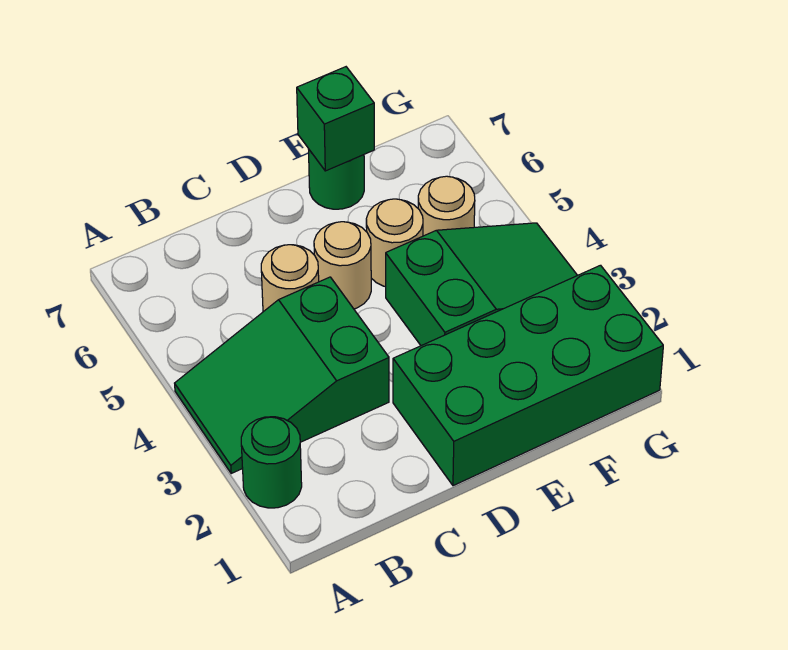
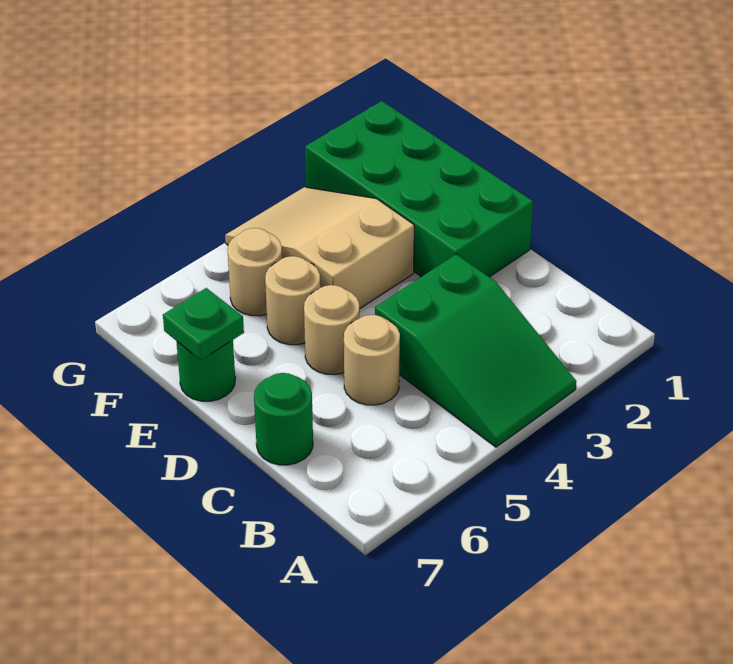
green 1x1 round brick [241,417,302,508] -> green 1x1 round brick moved to [254,373,313,465]
green 2x3 slope [386,223,577,346] -> tan 2x3 slope [225,187,414,309]
green 1x1 brick [297,67,374,171] -> green 1x1 plate [163,288,244,360]

